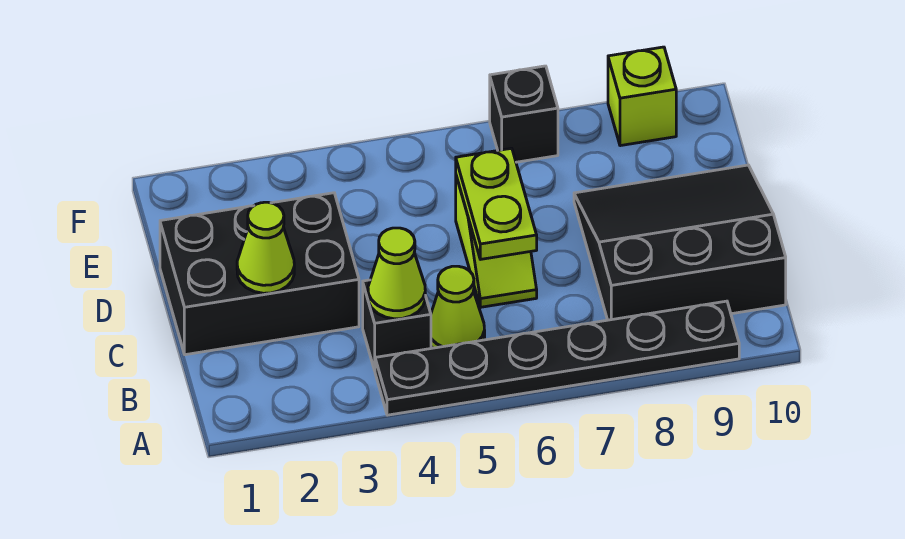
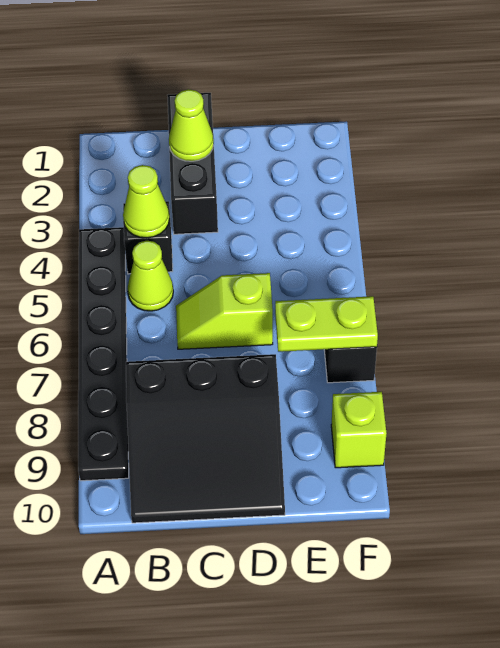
black 3x3 slope [574,165,786,320] -> black 3x3 slope turned to [126,354,285,523]
black 2x3 brick [160,193,359,355] -> black 1x3 brick [167,93,218,234]
lime 1x2 plate [456,148,537,259] -> lime 1x2 plate moved to [275,296,378,352]

